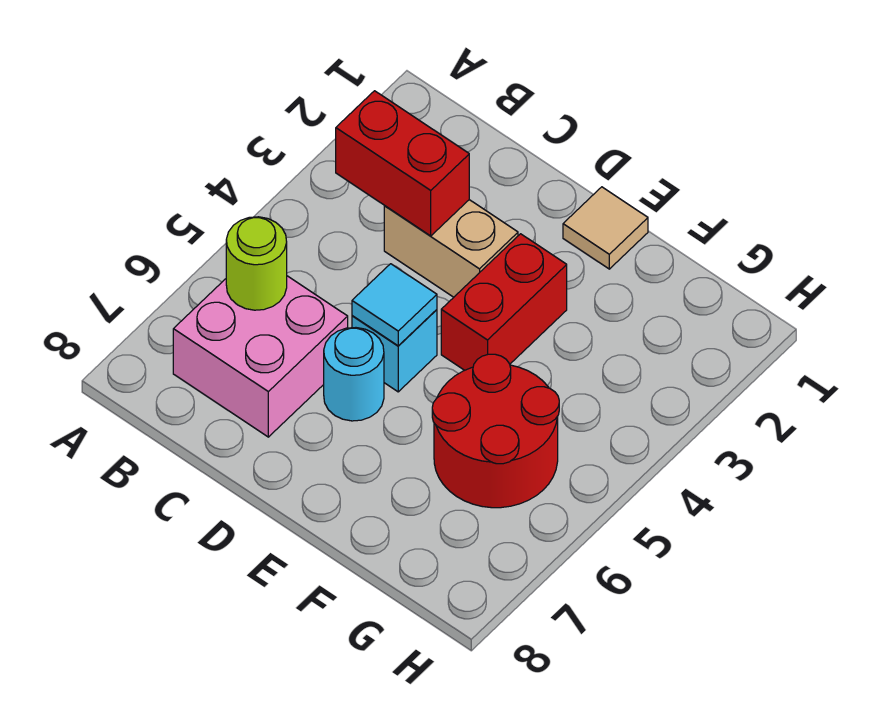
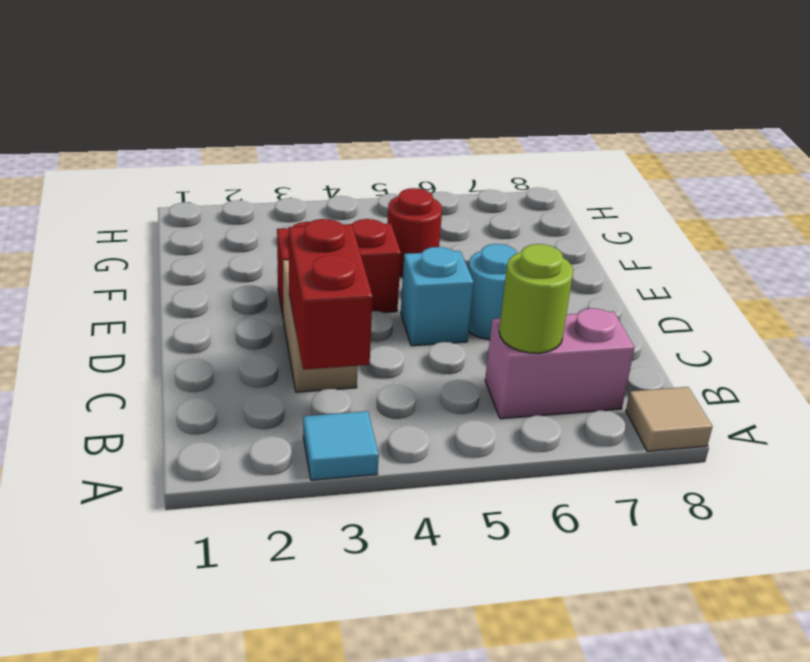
pink 2x2 brick [173,276,348,437] -> pink 1x2 brick [485,308,635,419]
cyan 1x1 tile [352,264,437,346] -> cyan 1x1 tile moved to [303,411,379,480]
tan 1x1 tile [563,187,648,269] -> tan 1x1 tile moved to [626,387,712,452]
red 2x2 round brick [432,354,559,508] -> red 1x1 round brick [388,188,442,277]

